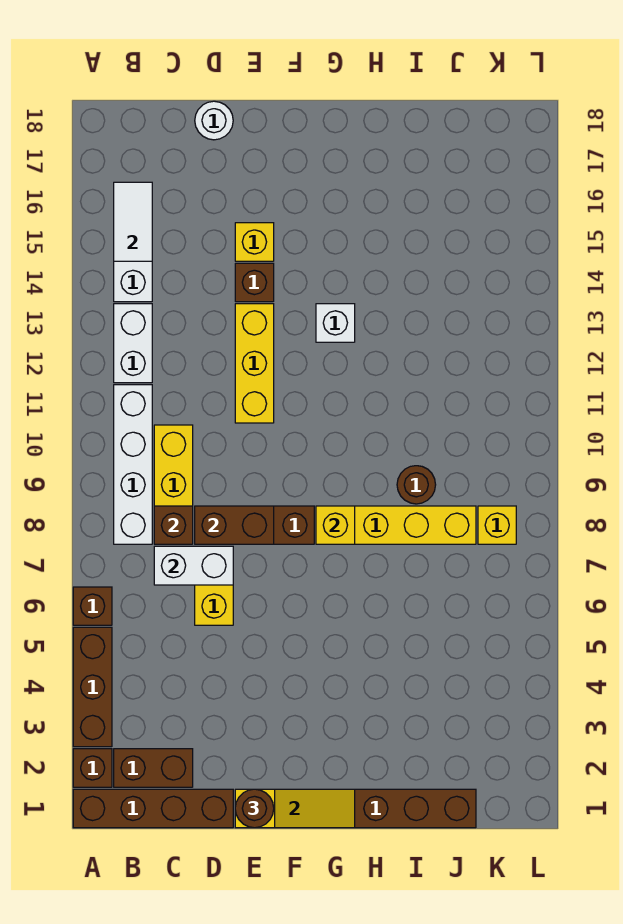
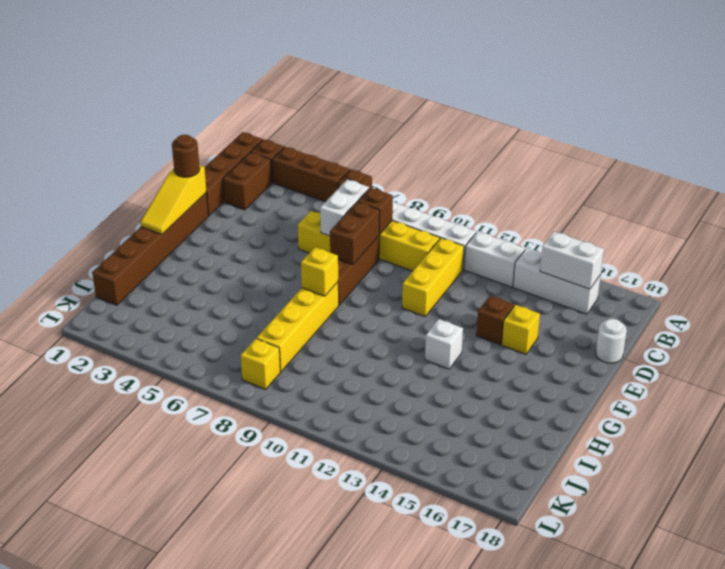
white 1x2 tile [114,182,152,261] -> white 1x2 brick [540,232,604,289]
yellow 1x3 brick [235,304,274,423] -> yellow 1x3 brick turned to [402,238,464,316]
brown 1x1 round brick [397,466,436,504] -> none

